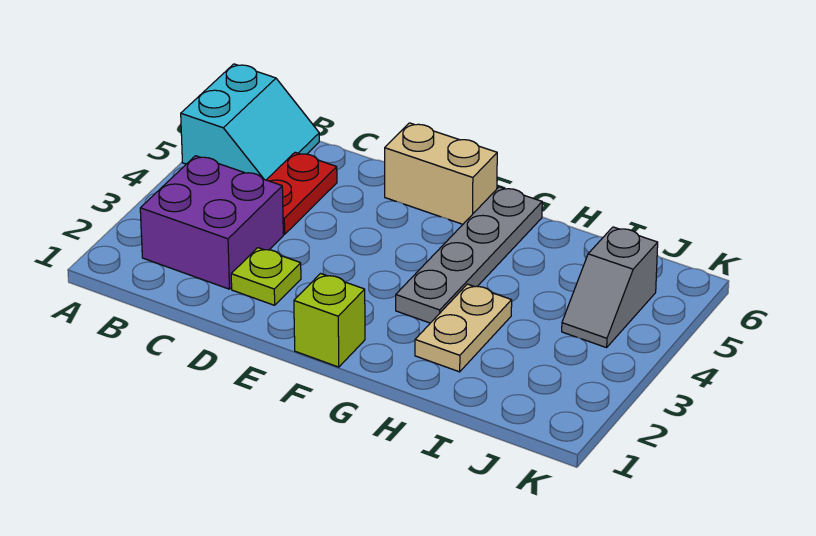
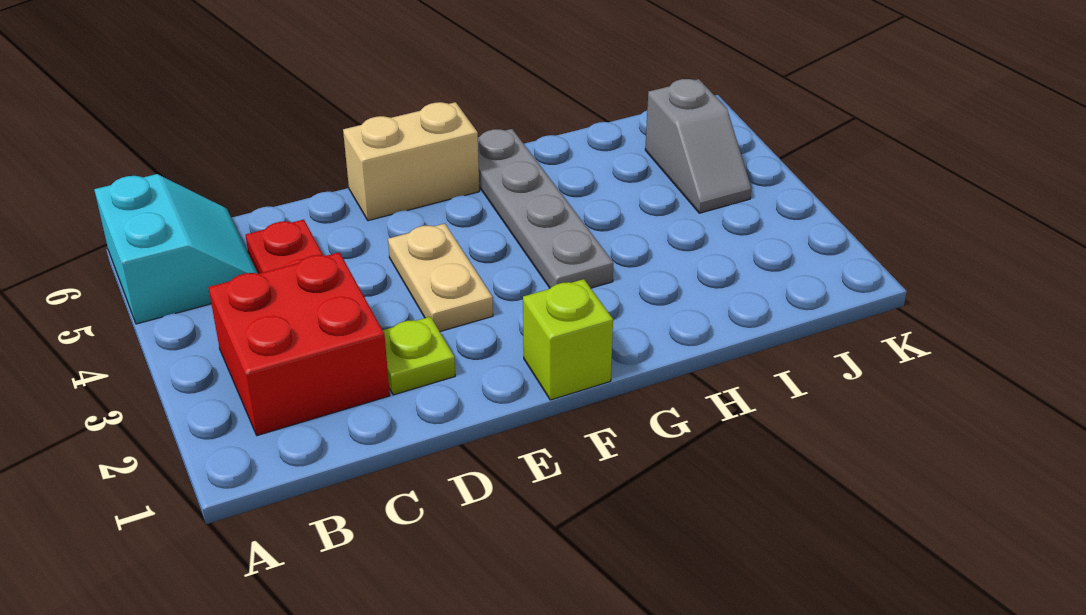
purple 2x2 brick [140,156,283,289] -> red 2x2 brick [208,252,390,436]
tan 1x2 plate [415,284,512,372] -> tan 1x2 plate moved to [388,224,493,332]

